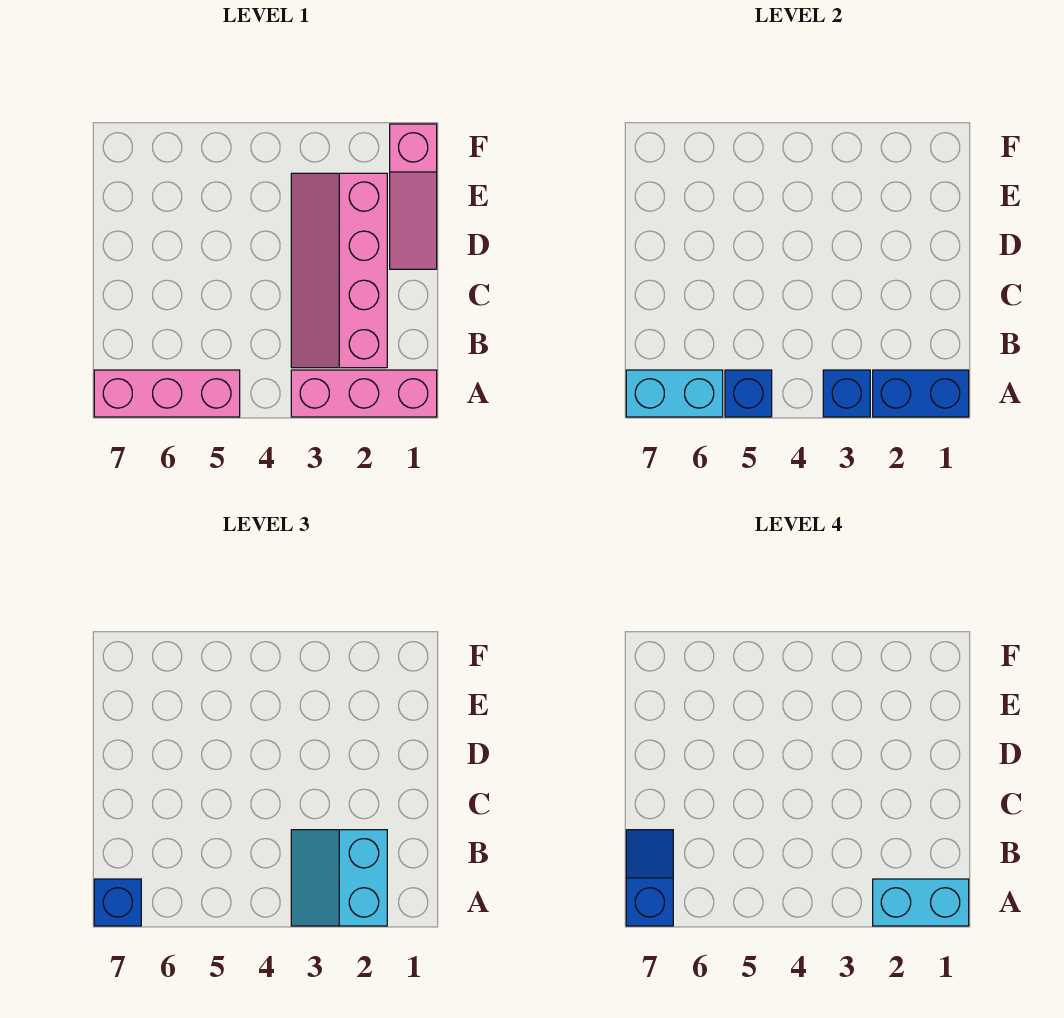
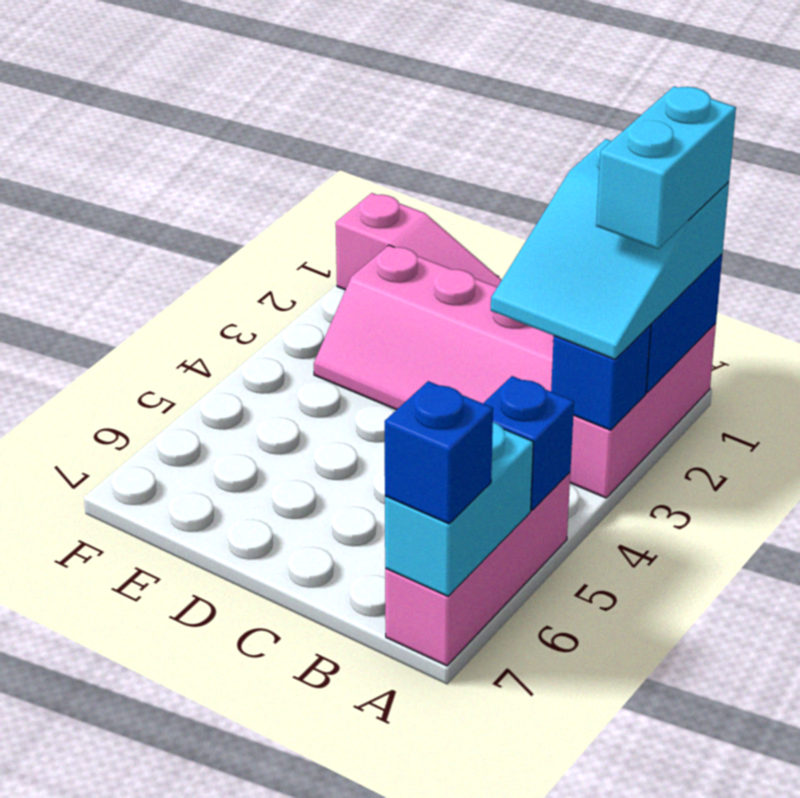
cyan 2x2 slope [291,830,387,926] -> cyan 2x3 slope [491,139,729,359]
blue 1x2 slope [626,830,673,926] -> none

